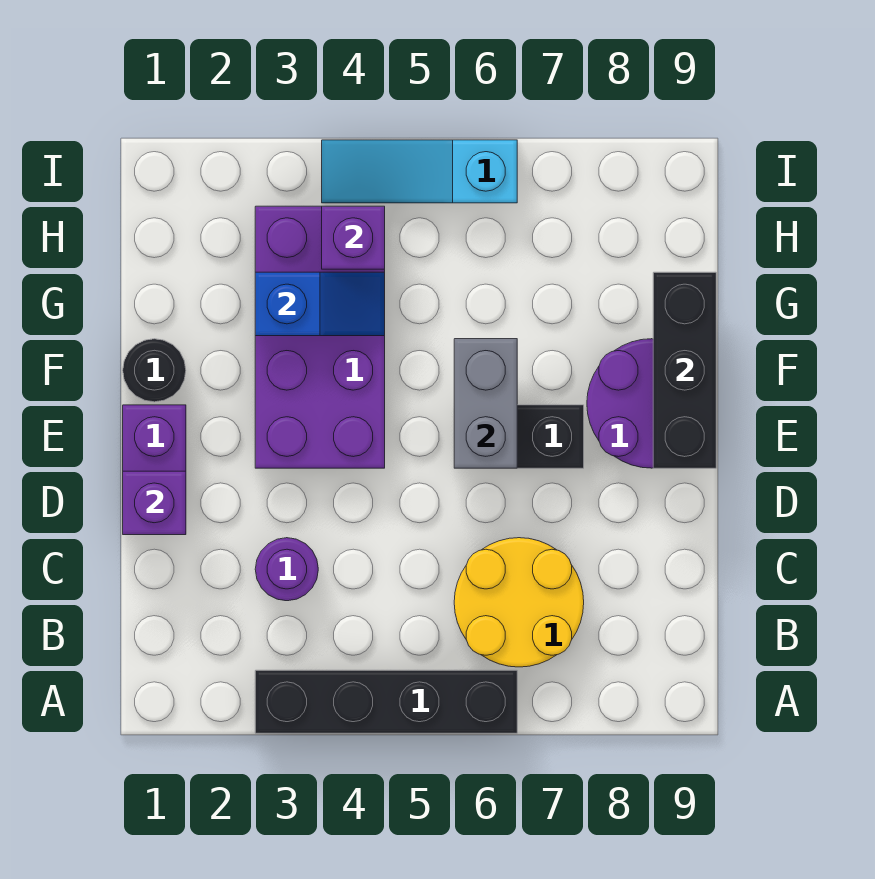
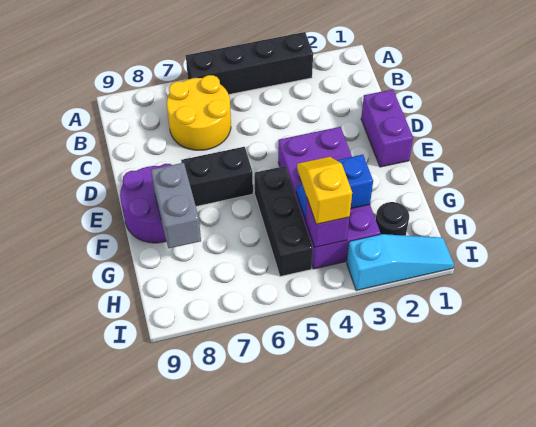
purple 1x1 round brick [255,538,318,601] -> none
purple 1x1 brick [123,471,186,535] -> none
grey 1x2 brick [454,339,517,468] -> grey 1x2 brick moved to [151,163,201,248]
black 1x3 brick [653,272,716,468] -> black 1x3 brick moved to [255,166,313,276]
black 1x1 round brick [123,339,186,402] -> black 1x1 round brick moved to [376,202,409,235]
none -> yellow 1x2 slope [297,157,352,224]
cyan 1x3 slope [322,140,517,203] -> cyan 1x3 slope moved to [347,234,454,291]

